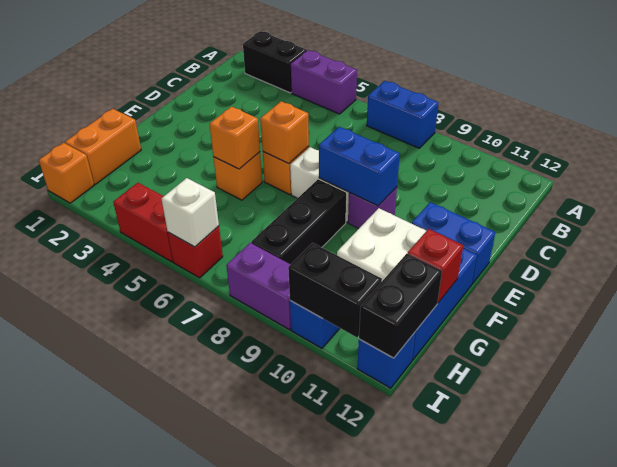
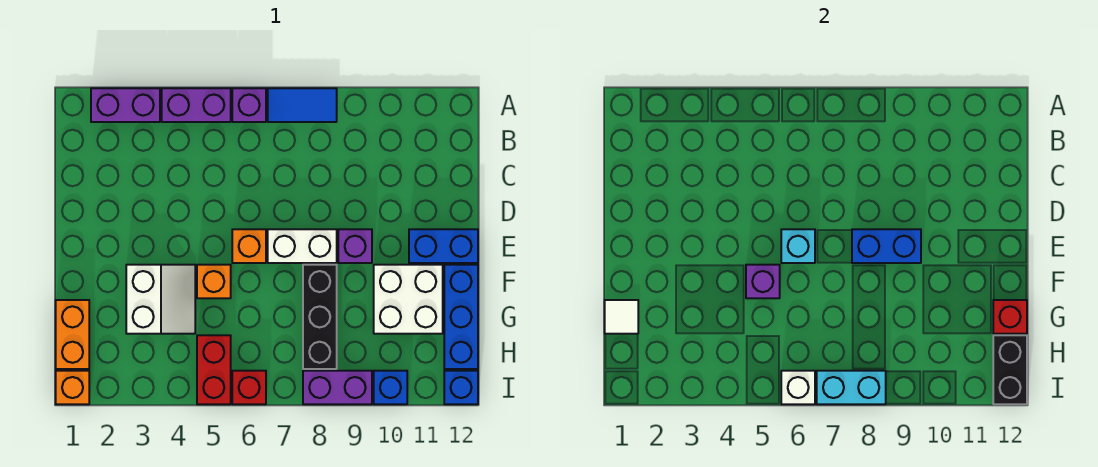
black 1x2 brick [243,31,307,93] -> purple 1x2 brick [91,88,160,122]
none -> purple 1x1 brick [232,88,266,122]
blue 1x2 brick [367,81,439,148] -> blue 1x2 tile [268,88,337,122]
orange 1x1 brick [260,101,309,164] -> cyan 1x1 brick [781,229,815,263]
none -> white 2x2 slope [126,265,195,334]
orange 1x1 brick [210,107,260,169] -> purple 1x1 brick [746,265,780,298]
none -> white 1x1 tile [605,300,638,334]
red 1x2 brick [113,183,173,262] -> red 1x2 brick turned to [197,335,231,404]
none -> cyan 1x2 brick [817,371,886,404]
black 1x2 brick [288,243,382,337] -> none

